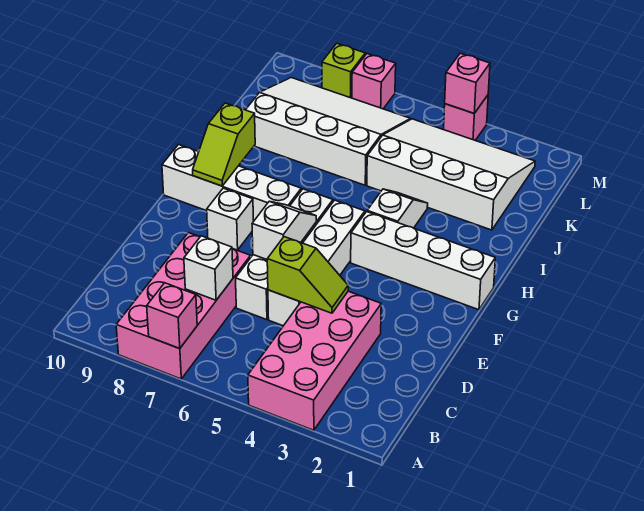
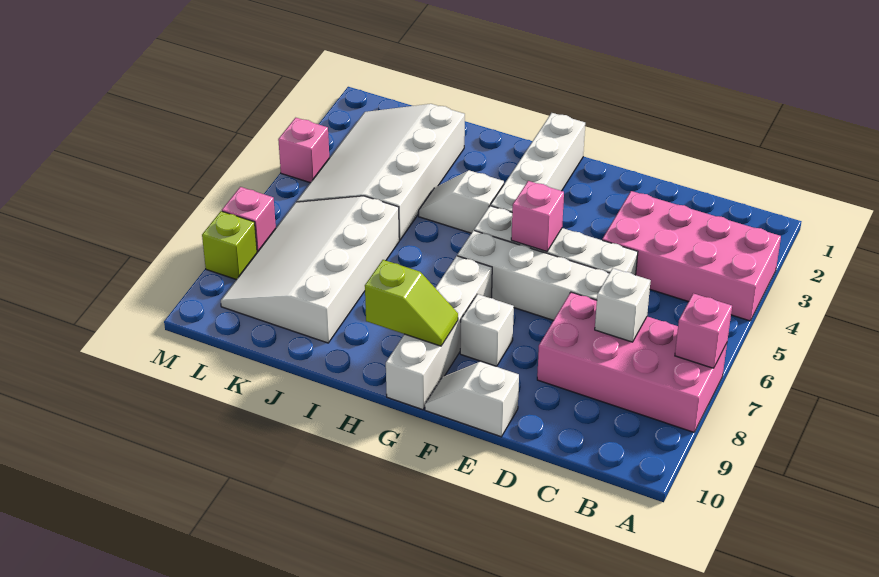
lime 1x2 slope [267,237,348,313] -> none
white 1x2 slope [252,201,317,260] -> white 1x2 slope moved to [425,362,519,437]
pink 1x1 brick [445,53,490,113] -> pink 1x1 brick moved to [511,181,564,252]

